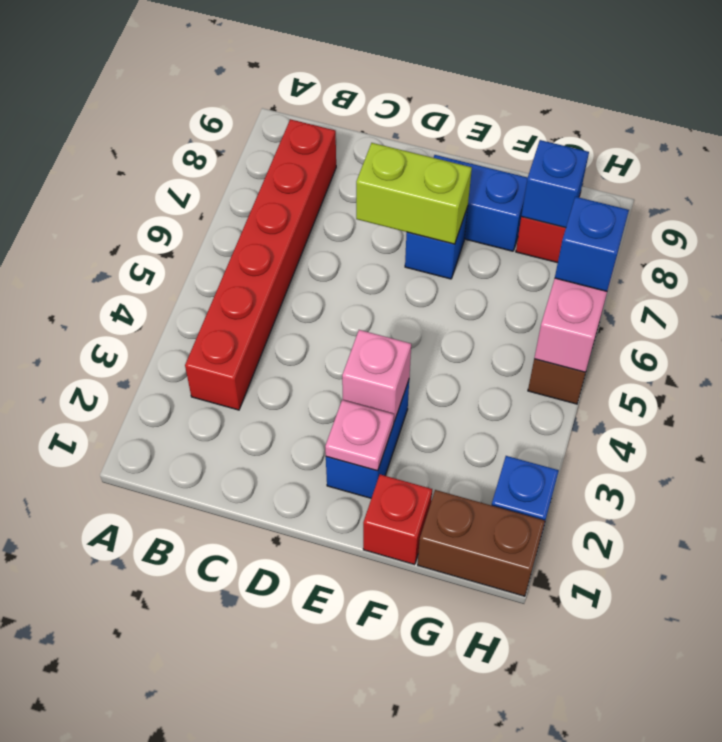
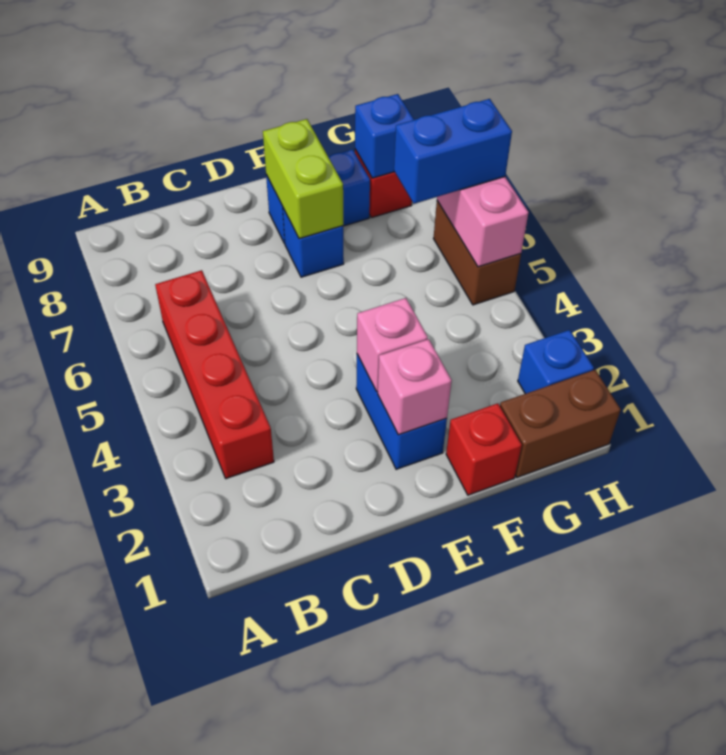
red 1x6 brick [185,119,336,410] -> red 1x4 brick [155,270,274,479]
lime 1x2 brick [356,143,472,244] -> lime 1x2 brick turned to [263,119,343,239]
pink 1x1 plate [325,400,394,471] -> pink 1x1 brick [378,339,452,435]
blue 1x1 brick [555,197,629,291] -> blue 1x2 brick [394,99,512,204]

